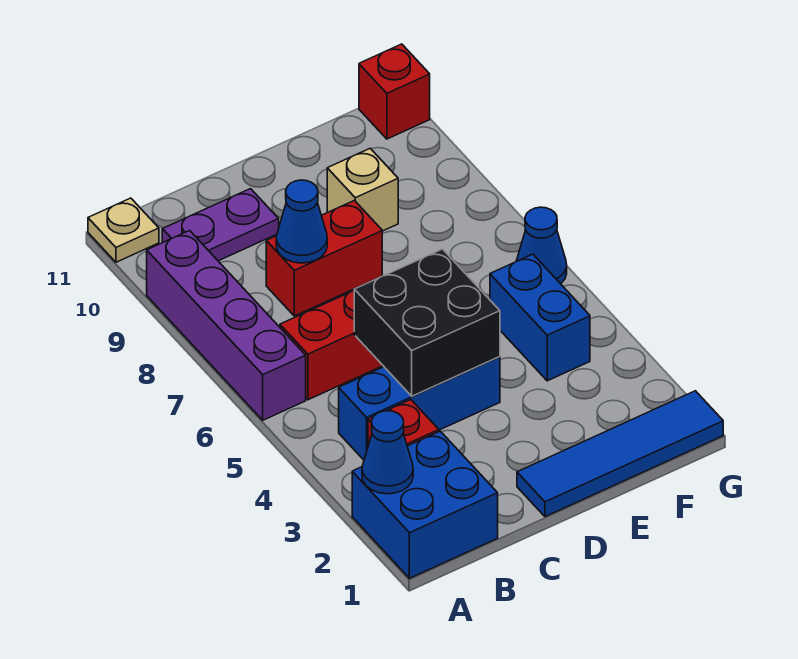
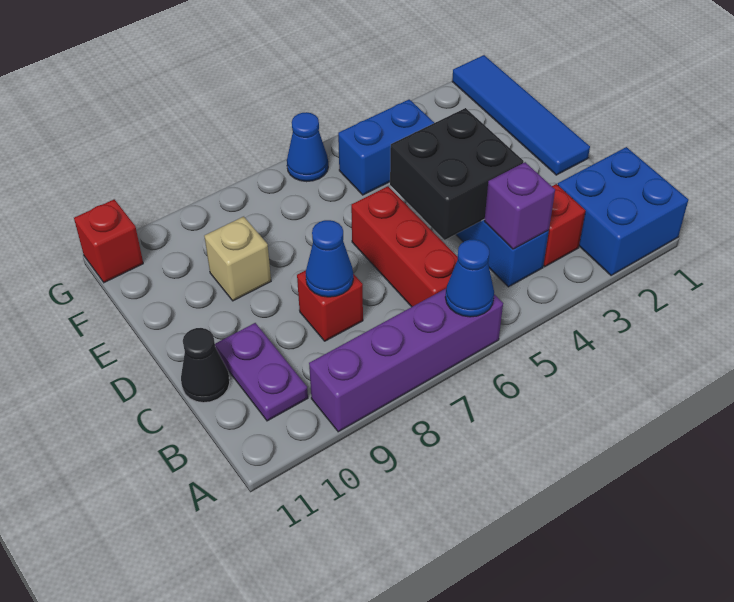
blue 1x1 cone [362,411,413,494] -> blue 1x1 cone moved to [445,239,494,317]
tan 1x1 plate [88,198,159,262] -> none
none -> purple 1x1 brick [484,162,555,249]
red 1x2 brick [266,201,382,316] -> red 1x1 brick [297,270,363,341]
none -> black 1x1 cone [181,328,230,403]

